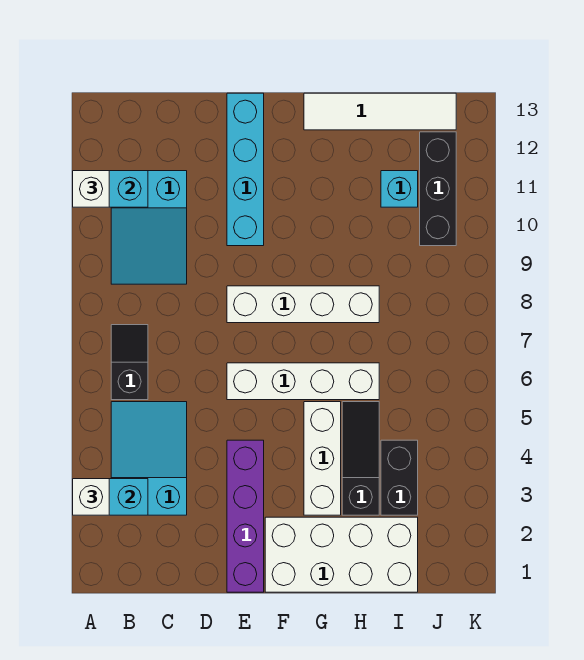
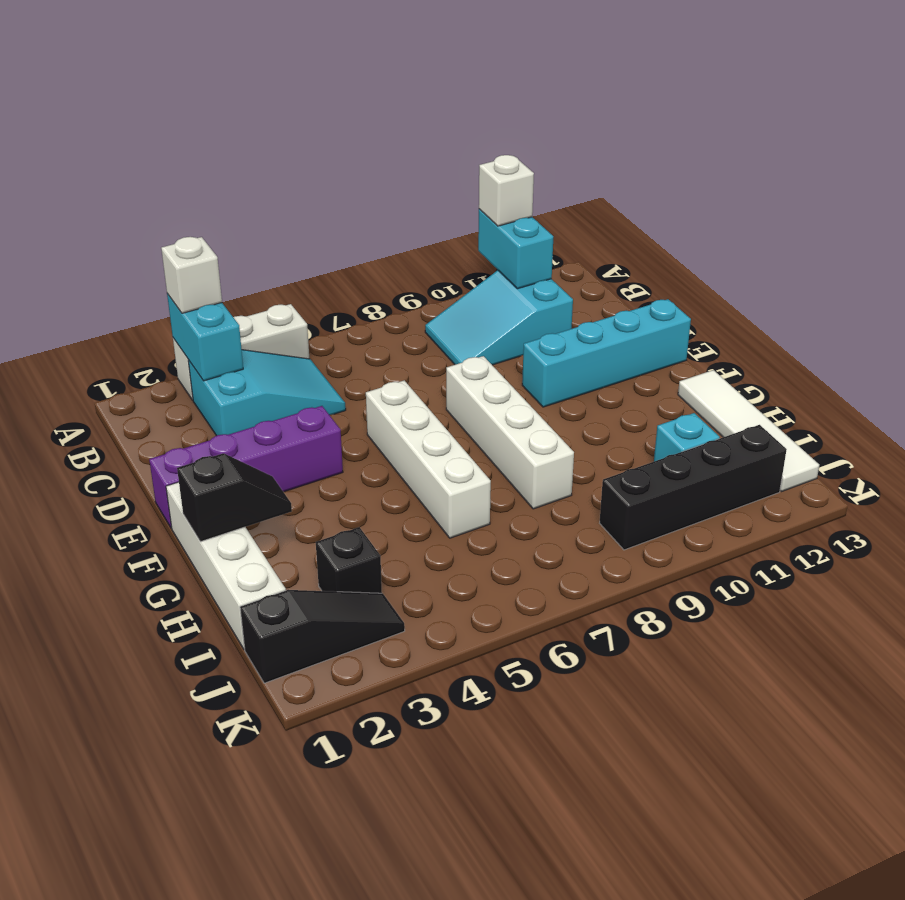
black 1x2 slope [111,325,148,400] -> black 1x2 slope moved to [177,453,292,542]
white 2x4 brick [265,517,418,592] -> white 1x4 brick [166,482,286,650]
white 1x3 brick [304,402,341,515] -> white 1x3 brick moved to [173,304,309,400]
black 1x3 slope [342,402,379,515] -> black 1x3 slope moved to [240,590,405,683]
black 1x2 brick [381,440,418,515] -> black 1x1 brick [316,527,382,593]
black 1x3 brick [420,132,456,246] -> black 1x4 brick [600,425,787,550]

